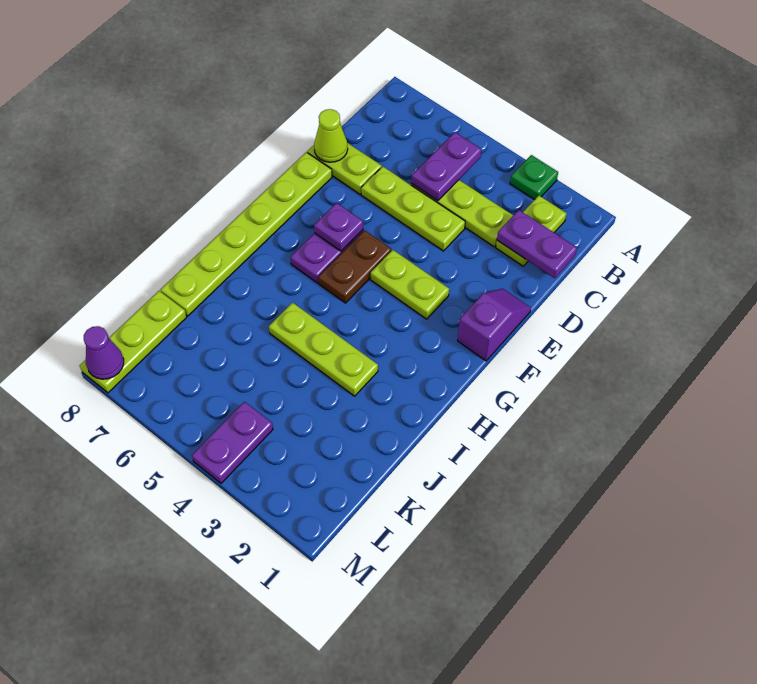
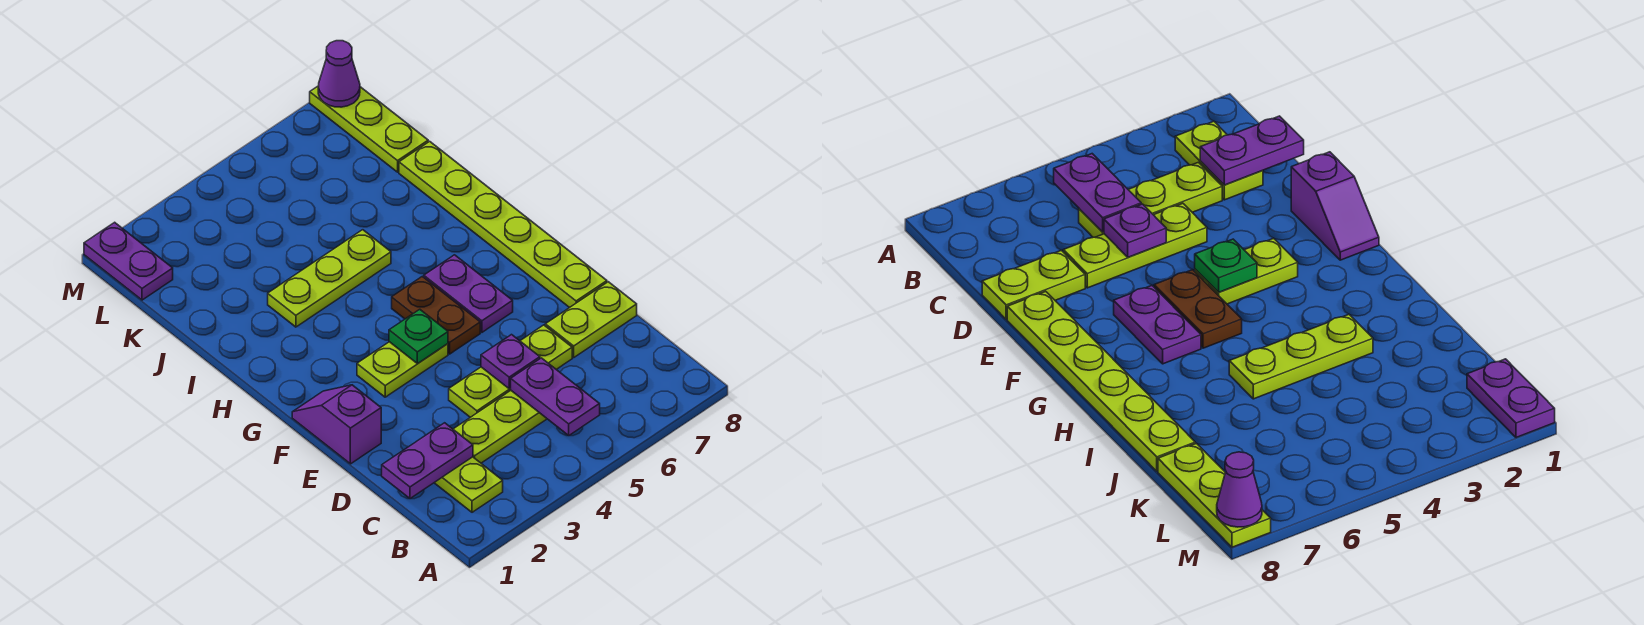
green 1x1 plate [510,155,558,200] -> green 1x1 plate moved to [389,309,448,364]
lime 1x1 cone [314,109,348,162] -> none
purple 1x2 slope [458,289,531,361] -> purple 1x2 slope turned to [292,385,381,464]
purple 1x1 plate [314,203,363,251] -> purple 1x1 plate moved to [481,335,540,389]
purple 1x2 plate [192,402,273,483] -> purple 1x2 plate moved to [84,222,173,300]

